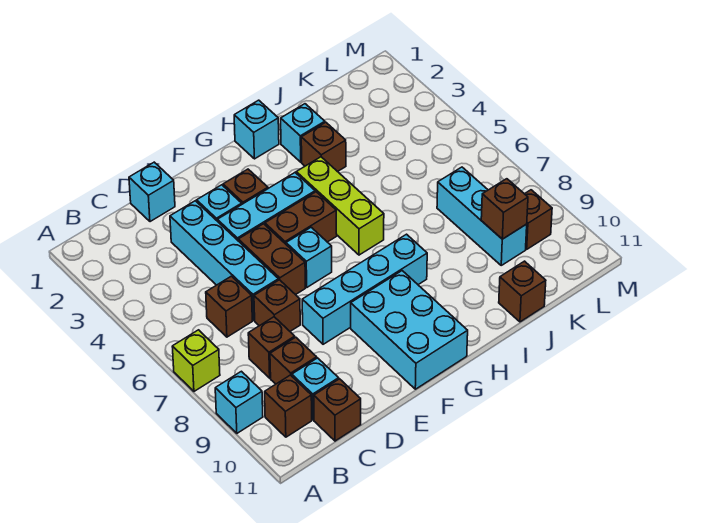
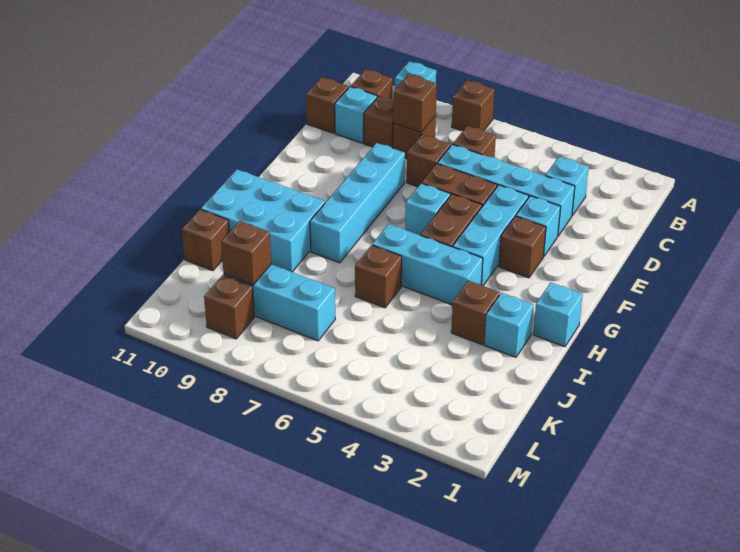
lime 1x1 brick [172,330,220,391] -> brown 1x1 brick [452,80,495,131]
none -> brown 1x1 brick [393,74,437,132]
cyan 1x1 brick [129,162,175,222] -> cyan 1x1 brick moved to [545,157,589,215]
cyan 2x3 brick [351,271,468,389] -> cyan 2x3 brick moved to [201,169,325,272]
lime 1x3 brick [296,157,384,255] -> cyan 1x3 brick [372,224,483,305]
none -> brown 1x1 brick [355,245,402,308]

